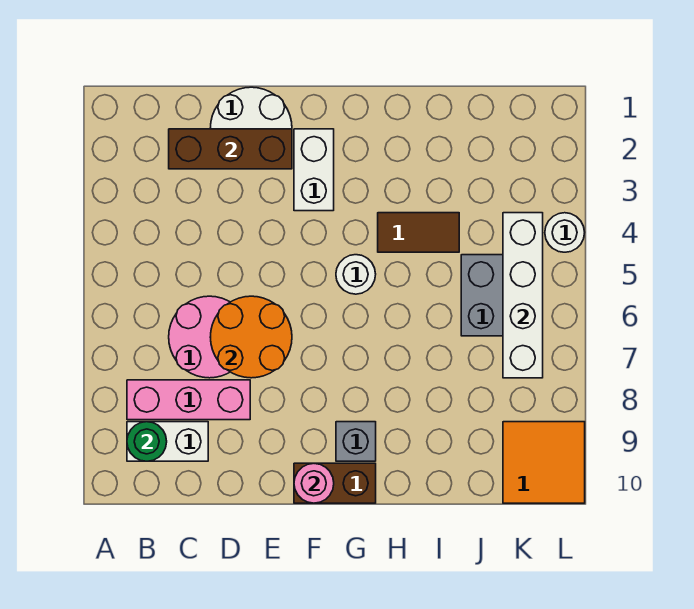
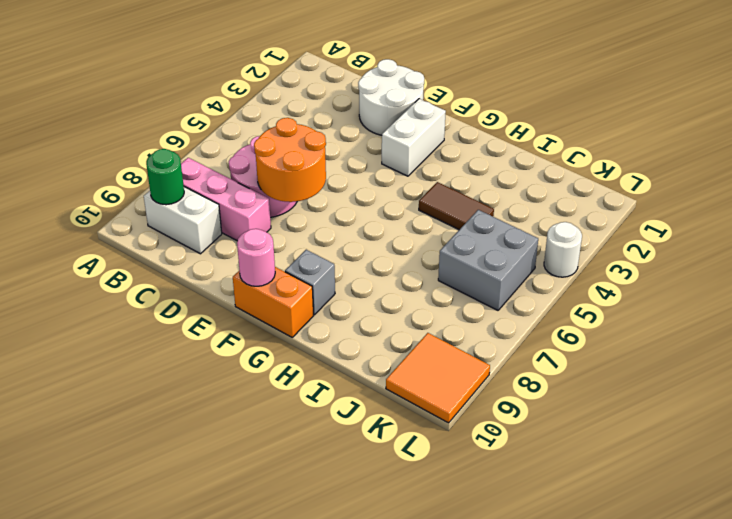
brown 1x3 brick [169,129,292,169] -> none
brown 1x2 brick [294,463,376,503] -> orange 1x2 brick [233,267,314,337]
white 1x1 round brick [336,255,376,294] -> none
white 1x4 brick [503,213,543,378] -> none

